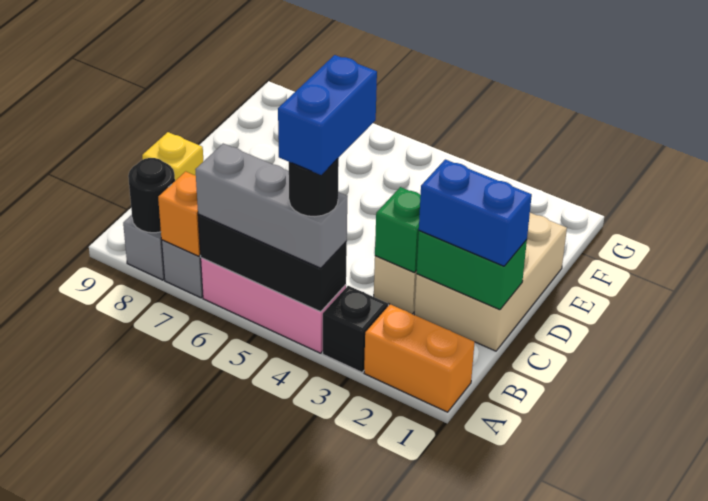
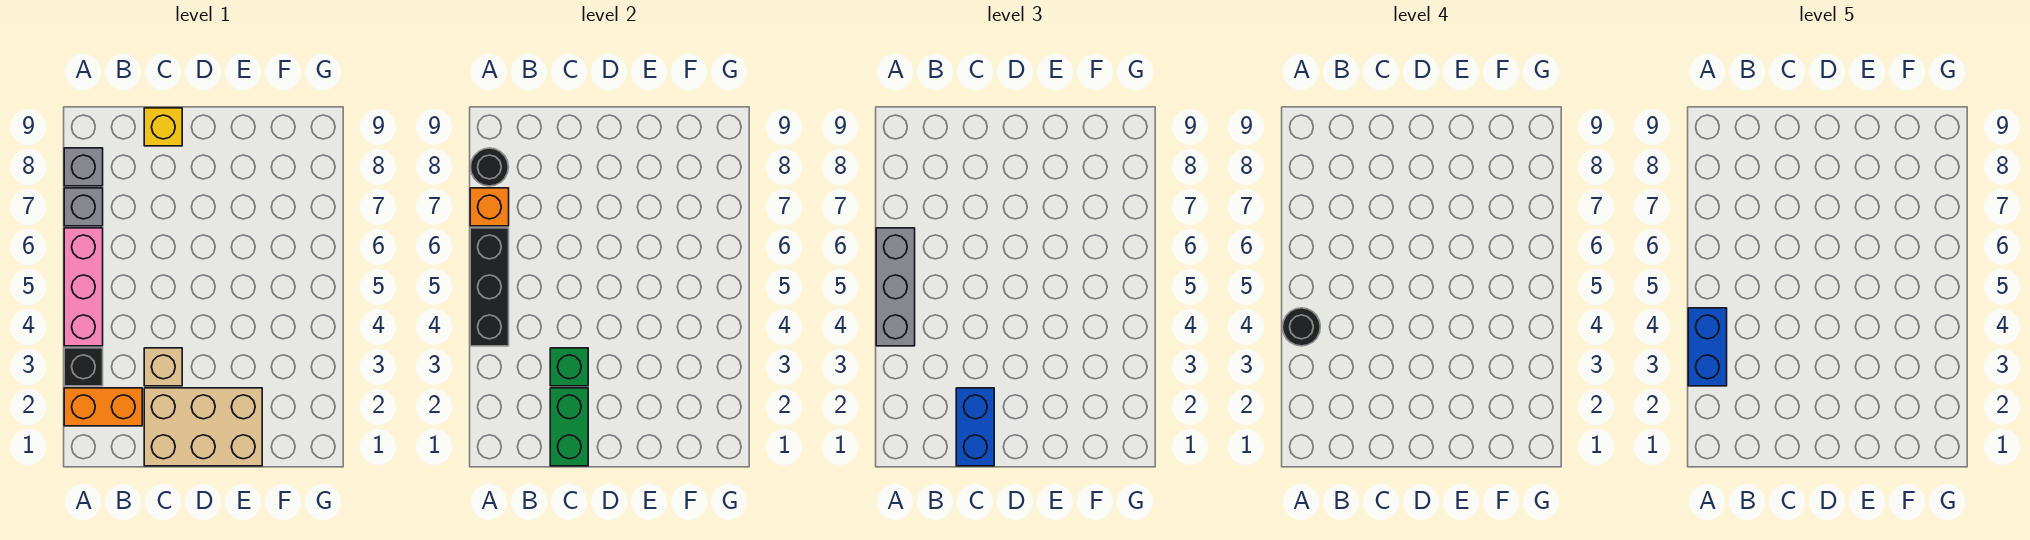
orange 1x2 brick [364,304,475,412] -> orange 1x2 brick turned to [64,388,142,426]
blue 1x2 brick [278,55,377,175] -> blue 1x2 brick turned to [1688,308,1727,386]

